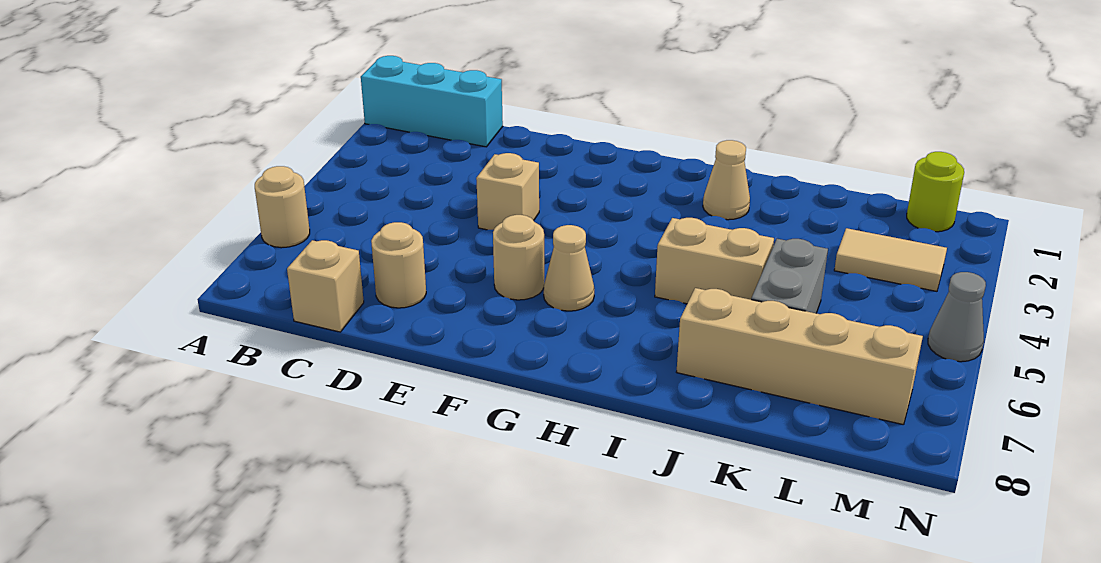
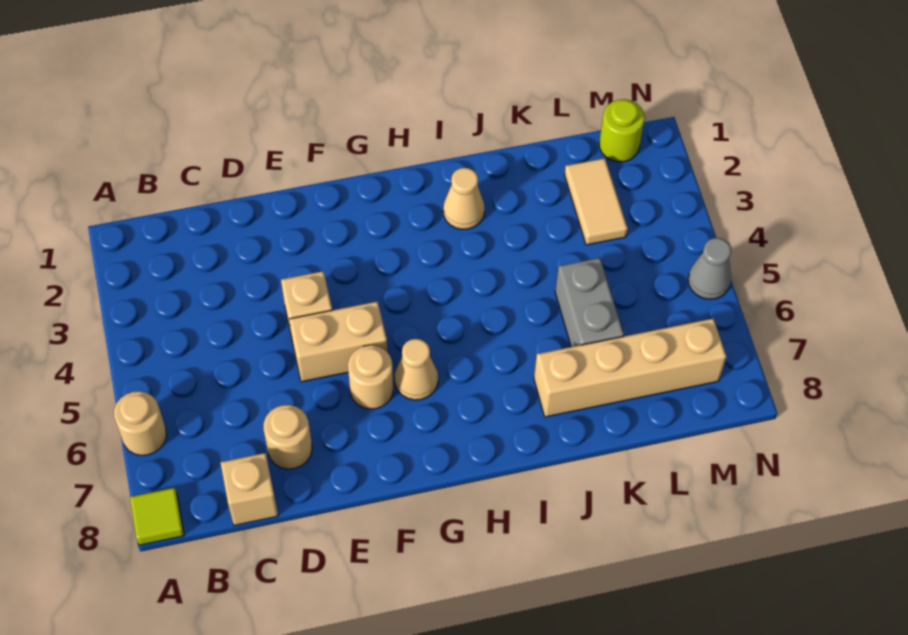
cyan 1x3 brick [361,56,503,147] -> none
none -> lime 1x1 tile [130,488,184,545]
tan 1x2 brick [655,218,774,304] -> tan 1x2 brick moved to [289,301,388,382]
tan 1x2 tile [834,228,947,291] -> tan 1x2 tile turned to [564,158,628,245]

